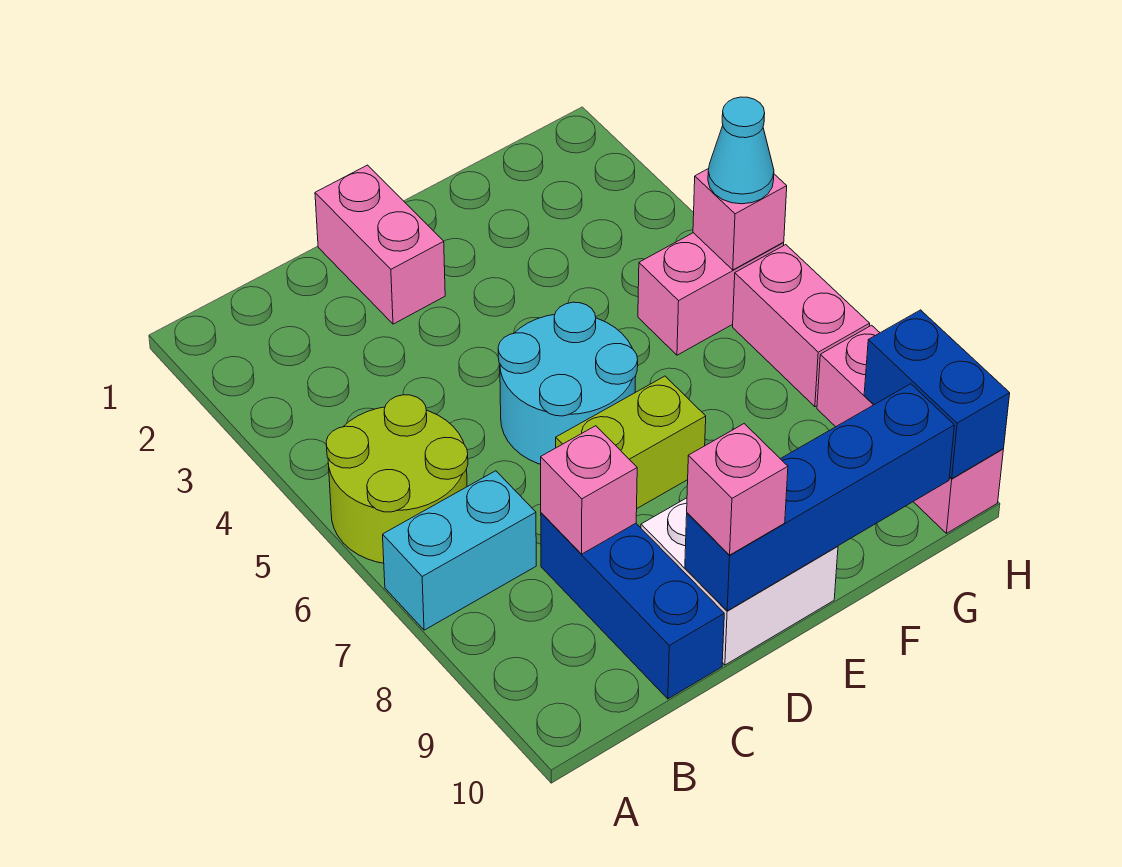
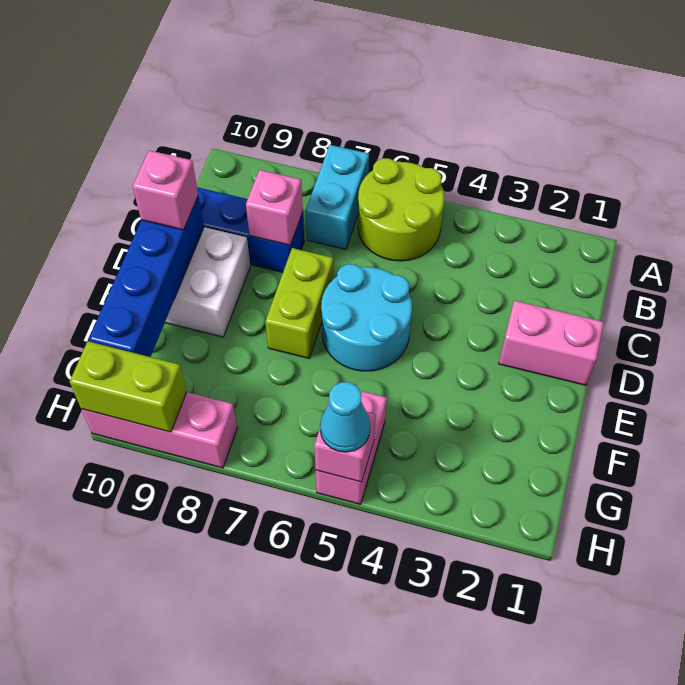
pink 1x2 brick [733,245,870,407] -> none
blue 1x2 brick [864,310,1010,479] -> lime 1x2 brick [70,341,187,432]

